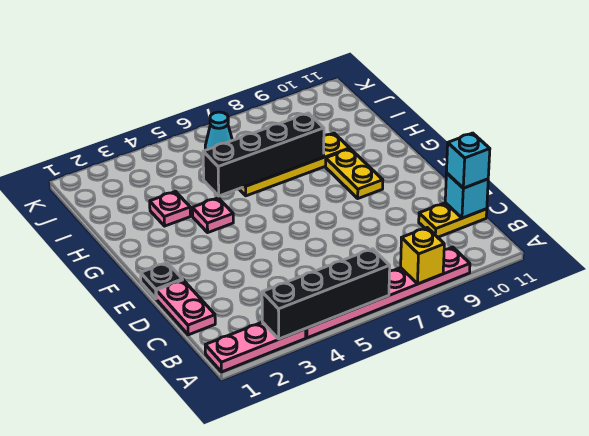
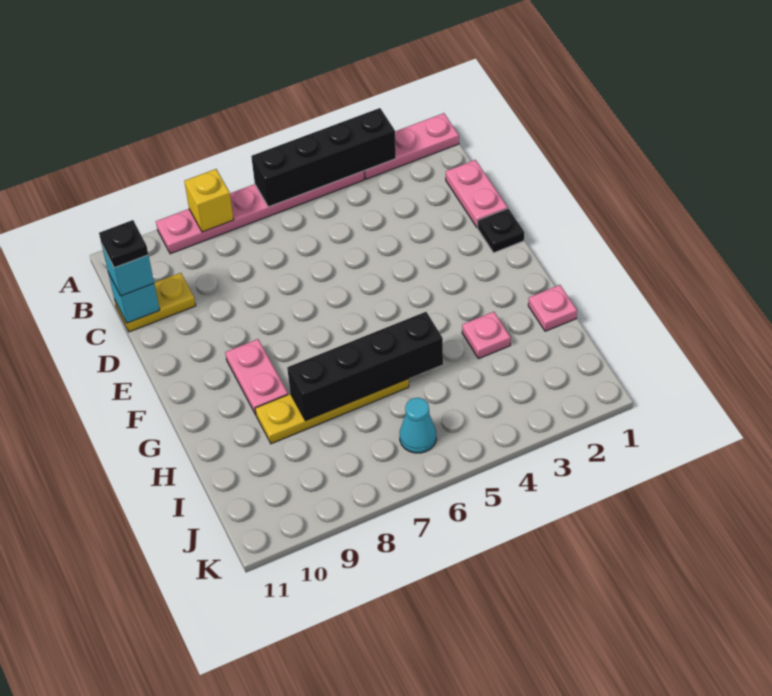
none -> black 1x1 plate [99,220,148,268]
yellow 1x2 plate [326,149,383,198] -> pink 1x2 plate [225,339,288,415]
pink 1x1 plate [192,198,233,232] -> pink 1x1 plate moved to [528,285,577,331]

